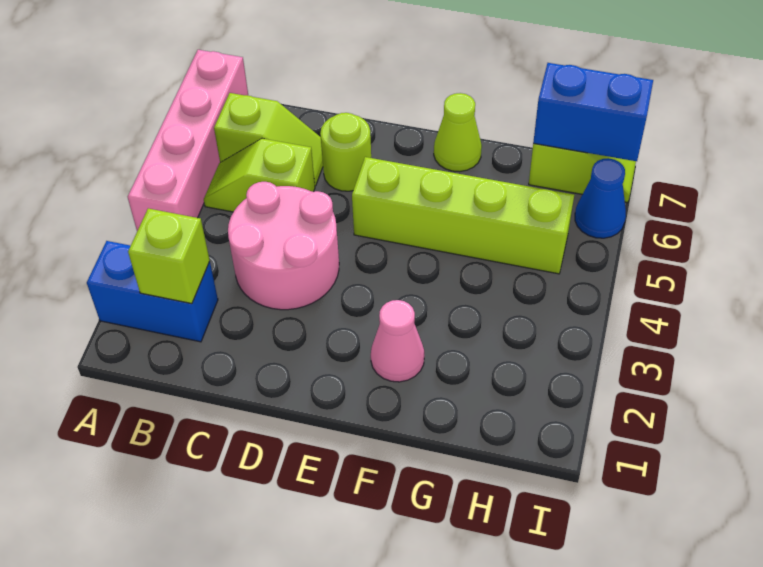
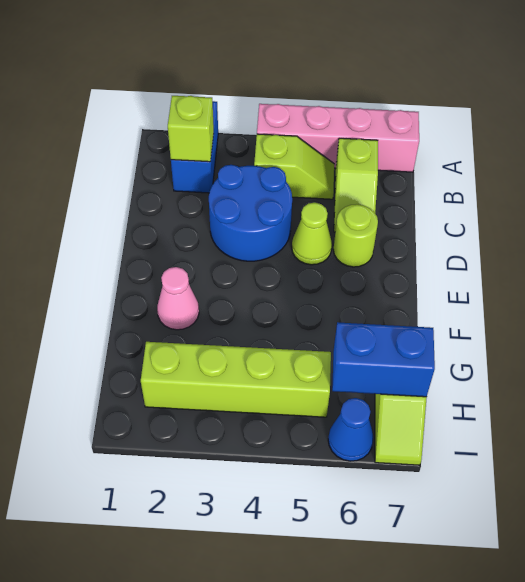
lime 1x2 slope [204,139,315,212] -> lime 1x2 slope turned to [254,134,334,199]
pink 2x2 round brick [228,182,339,310] -> blue 2x2 round brick [209,165,292,261]
lime 1x4 brick [352,157,574,274] -> lime 1x4 brick turned to [141,342,331,417]
lime 1x1 cone [434,93,482,172] -> lime 1x1 cone moved to [292,203,332,265]
blue 1x2 brick [533,63,653,161] -> blue 1x2 brick turned to [332,322,435,397]

